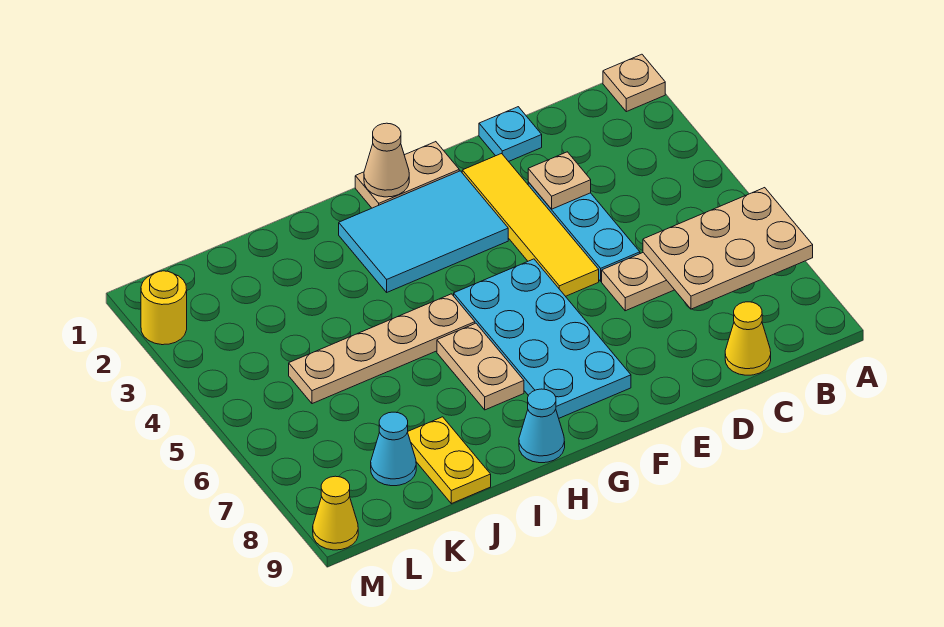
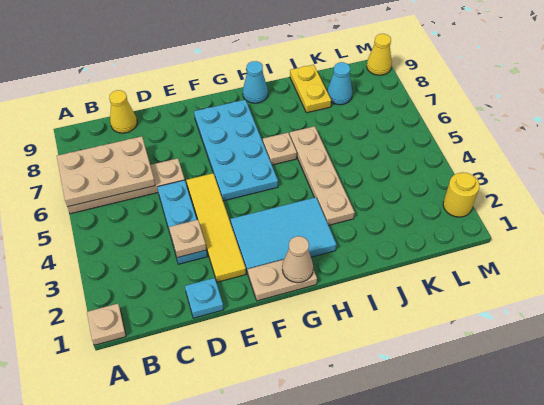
tan 1x4 plate [289,294,475,404] -> tan 1x4 plate turned to [290,126,355,225]
tan 1x2 plate [437,323,524,410] -> tan 1x1 plate [263,133,297,165]

